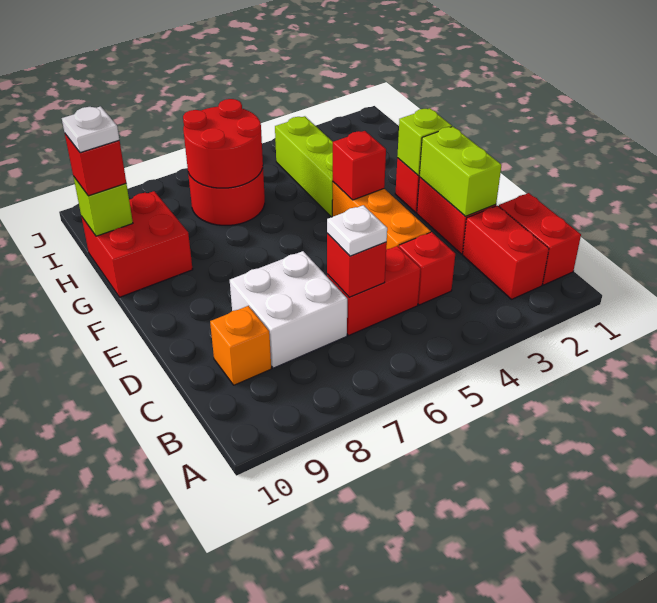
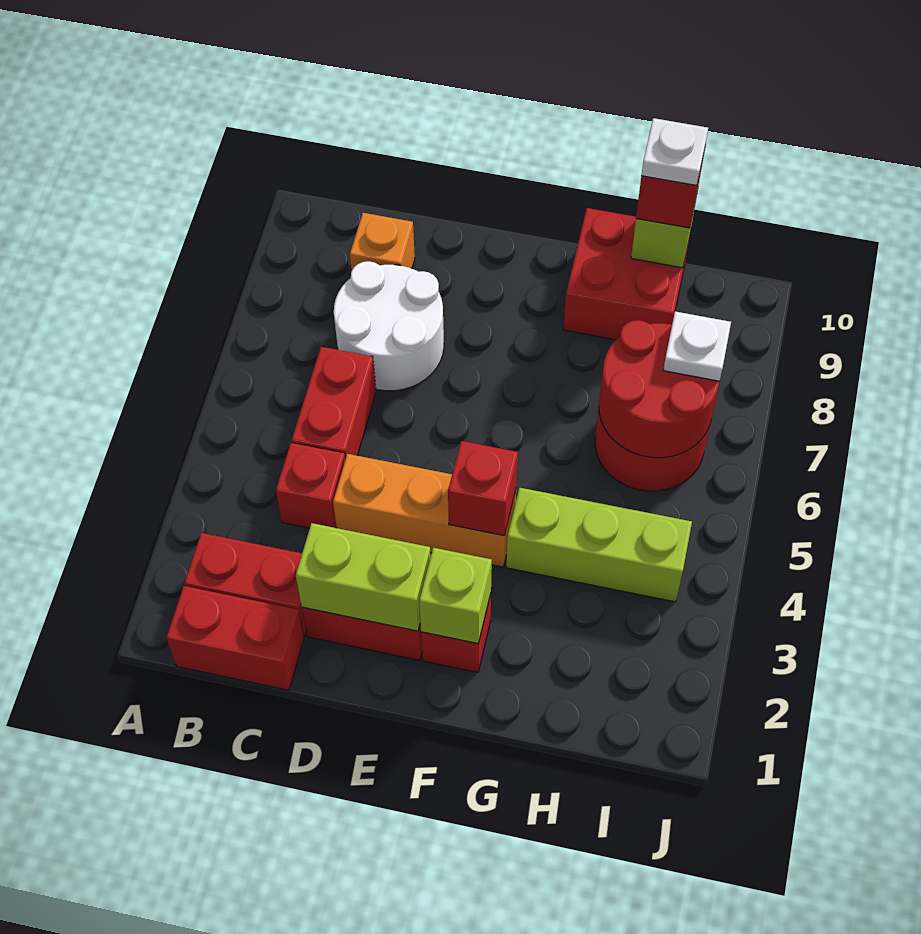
red 1x1 brick [327,233,387,297] -> none
white 1x1 plate [327,205,387,256] -> white 1x1 plate moved to [663,312,731,381]
white 2x2 brick [230,251,347,368] -> white 2x2 round brick [334,261,444,391]

